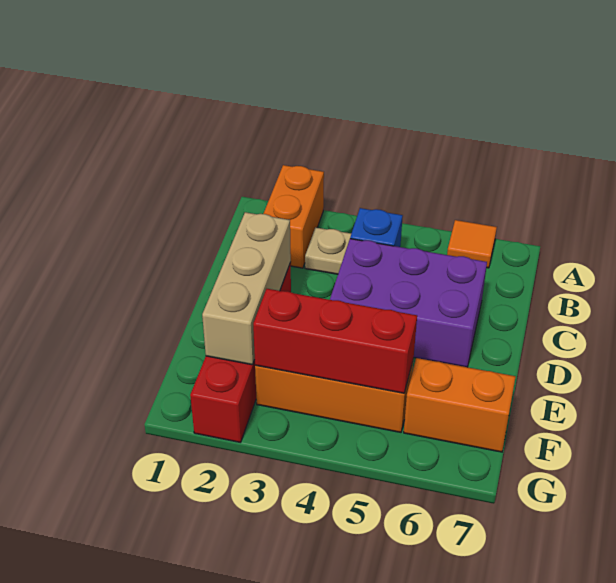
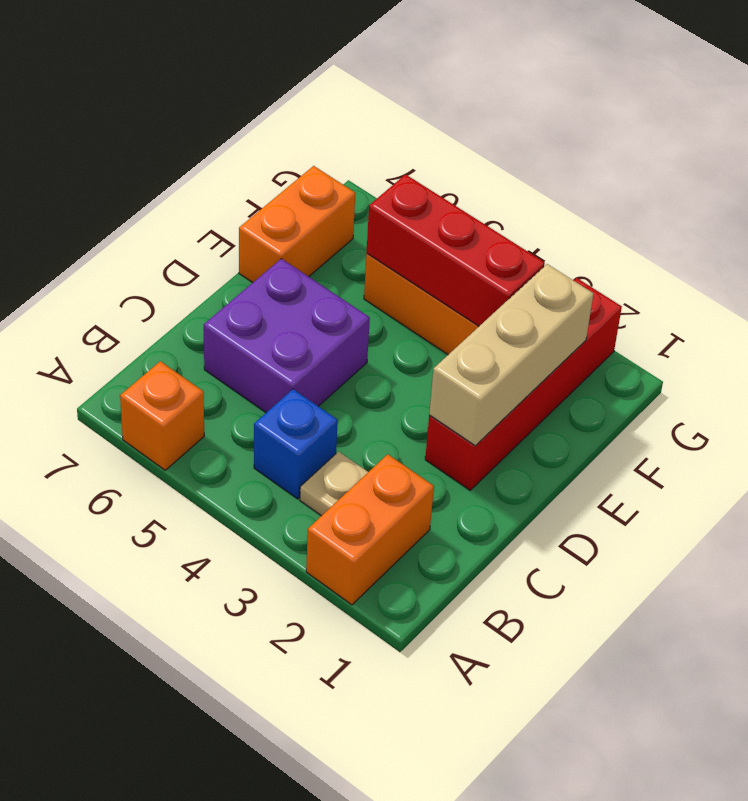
orange 1x1 tile [447,220,497,268] -> orange 1x1 brick [120,361,204,470]
purple 2x3 brick [330,239,487,367] -> purple 2x2 brick [204,259,370,412]
orange 1x2 brick [404,358,516,452] -> orange 1x2 brick turned to [239,166,355,283]

